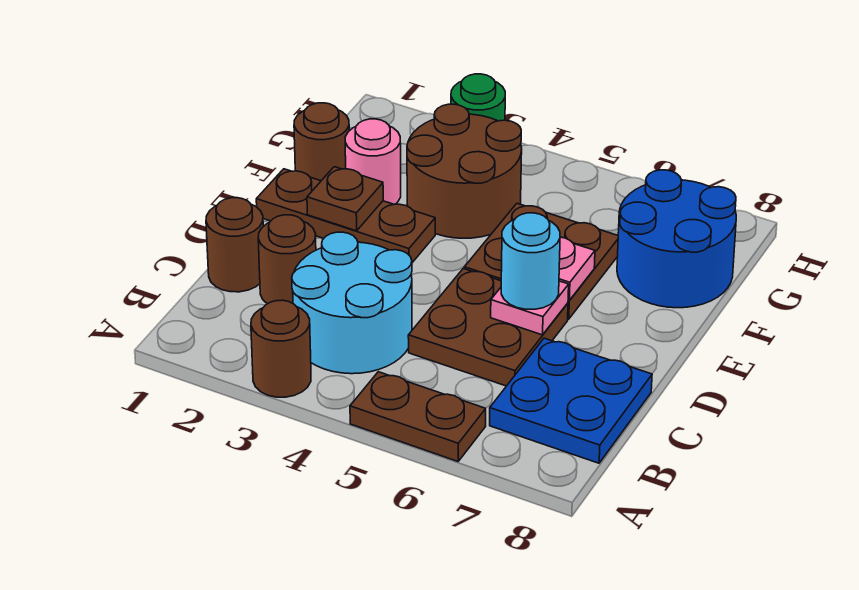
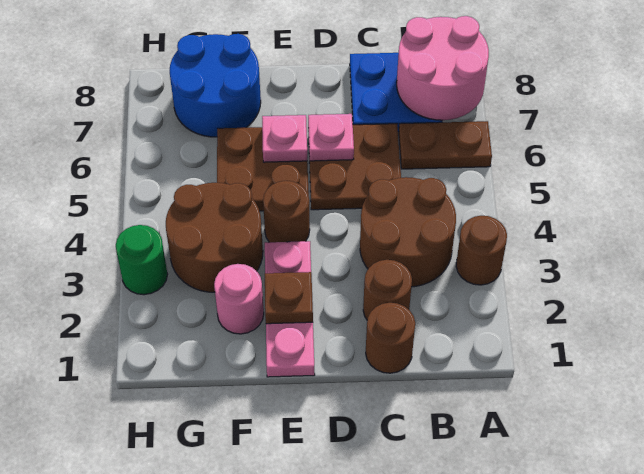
brown 1x2 plate [350,372,486,461] -> brown 1x2 plate turned to [399,121,492,169]
none -> pink 2x2 round brick [397,16,489,120]
cyan 2x2 round brick [292,232,412,374] -> brown 2x2 round brick [360,177,456,287]
cyan 1x1 round brick [501,213,560,309] -> none
brown 1x3 plate [256,169,435,263] -> pink 1x3 plate [265,241,315,377]
brown 1x1 round brick [294,103,349,181] -> brown 1x1 round brick moved to [263,181,310,242]

